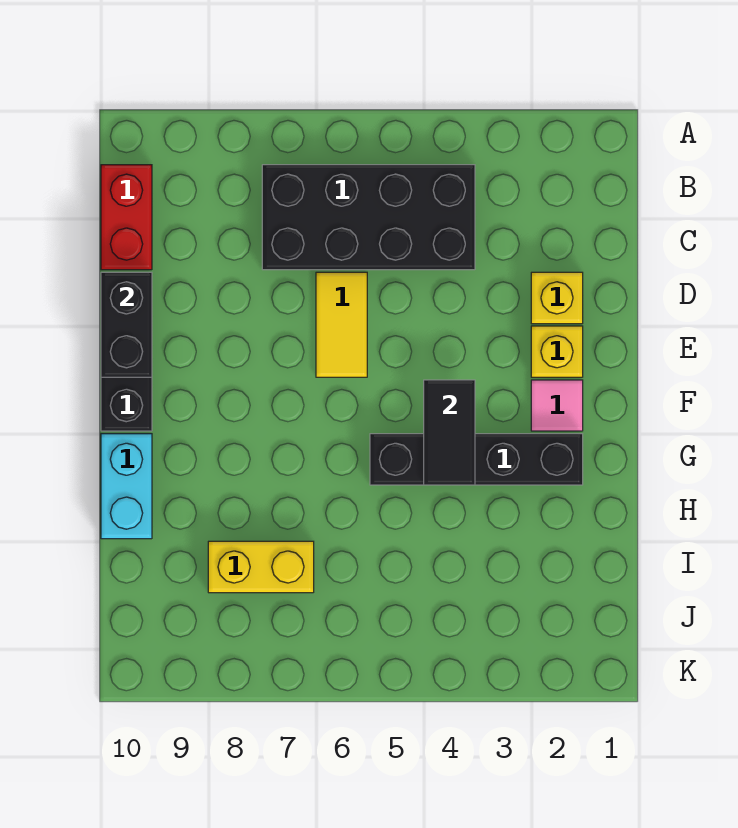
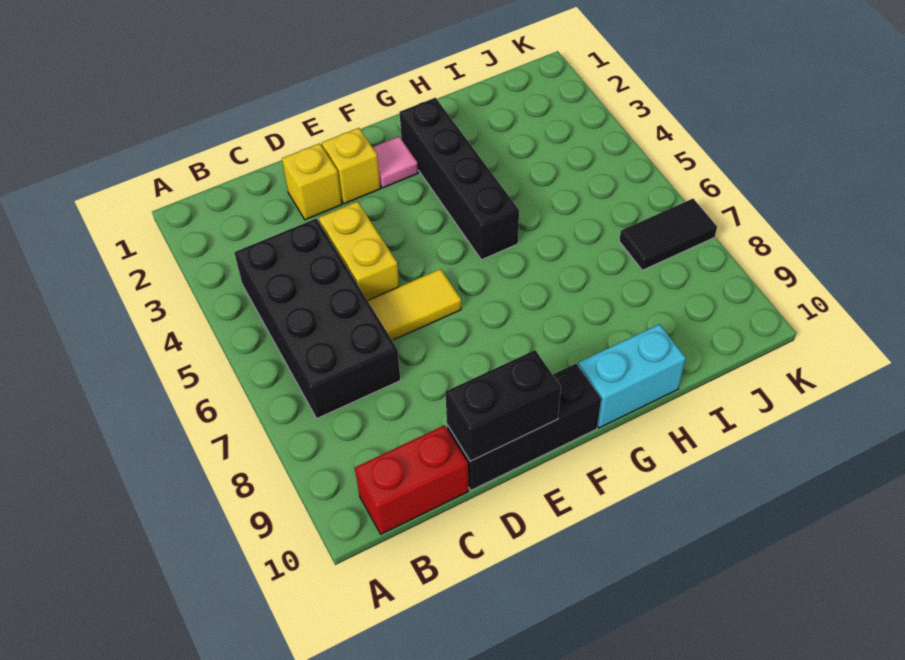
black 1x2 tile [424,380,475,485] -> black 1x2 tile moved to [619,199,717,270]
yellow 1x2 brick [208,541,314,593] -> yellow 1x2 brick moved to [319,202,399,300]

